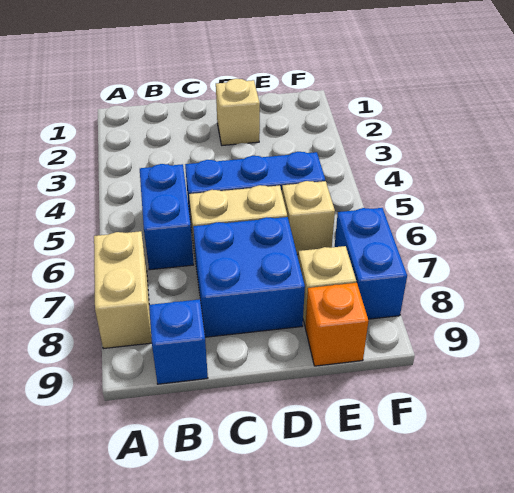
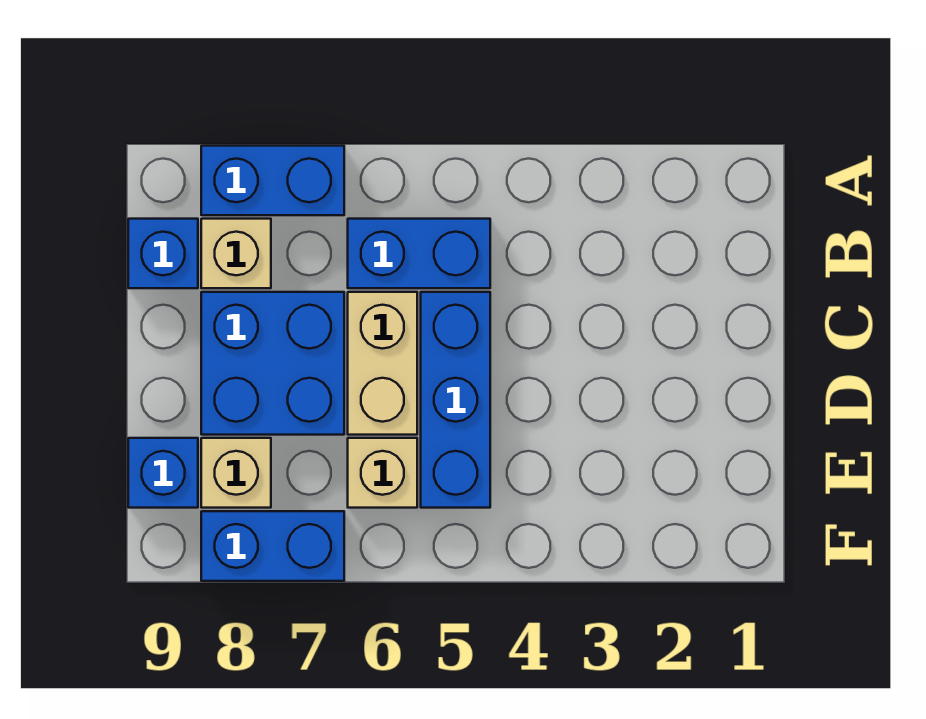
tan 1x2 brick [94,231,152,349] -> blue 1x2 brick [201,146,344,215]
tan 1x1 brick [216,79,260,145] -> tan 1x1 brick moved to [201,219,271,288]
orange 1x1 brick [305,283,368,366] -> blue 1x1 brick [128,438,198,508]

